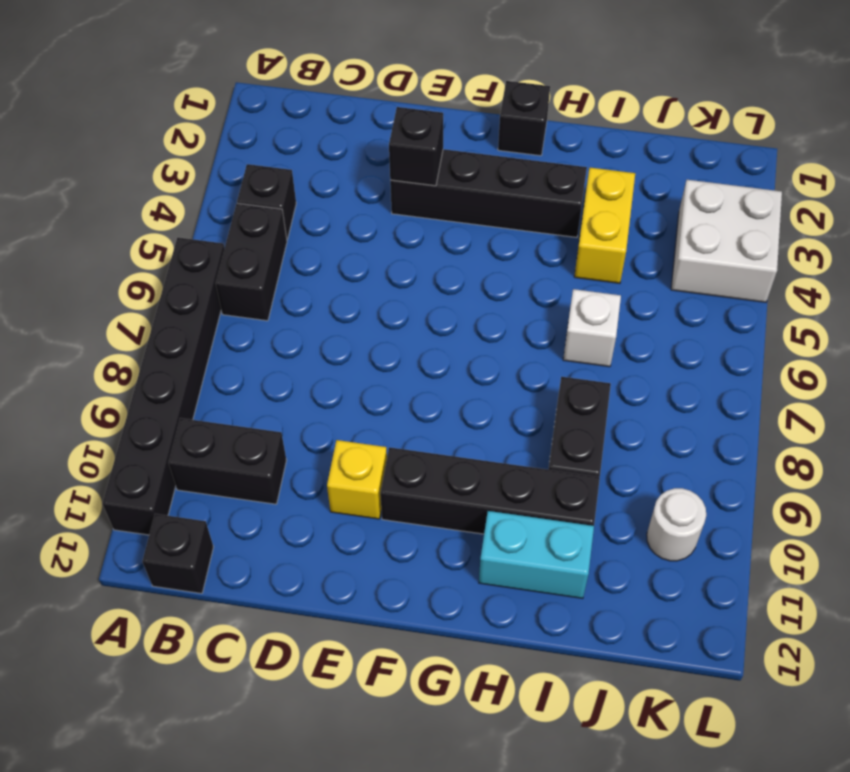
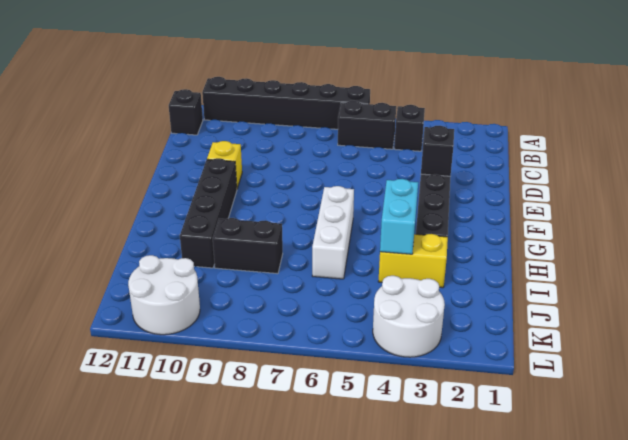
black 1x2 brick [168,418,286,504] -> none
black 1x1 brick [498,81,550,156] -> none
cyan 1x2 brick [479,511,594,598] -> cyan 1x2 brick moved to [380,179,418,254]
white 1x1 brick [563,289,621,367] -> white 1x3 brick [312,186,354,279]
white 2x2 brick [671,180,782,302] -> white 2x2 round brick [373,276,445,357]
white 1x1 round brick [647,488,706,561] -> white 2x2 round brick [128,255,200,335]

